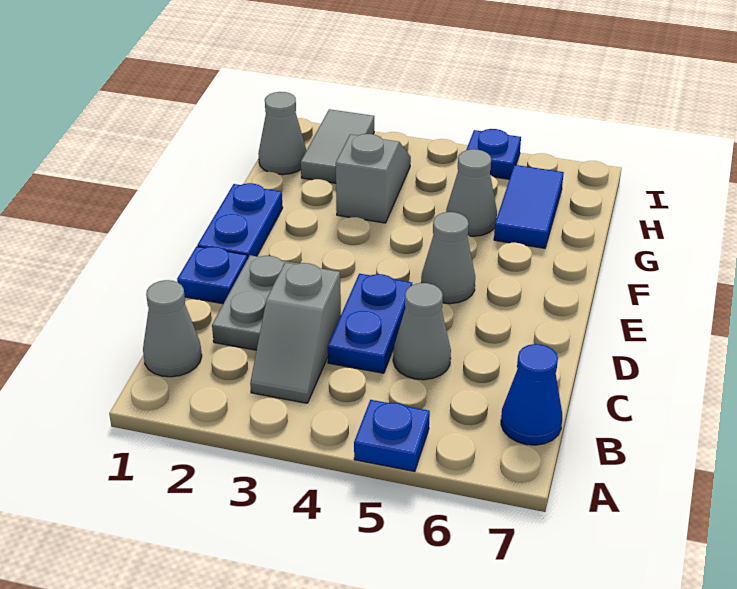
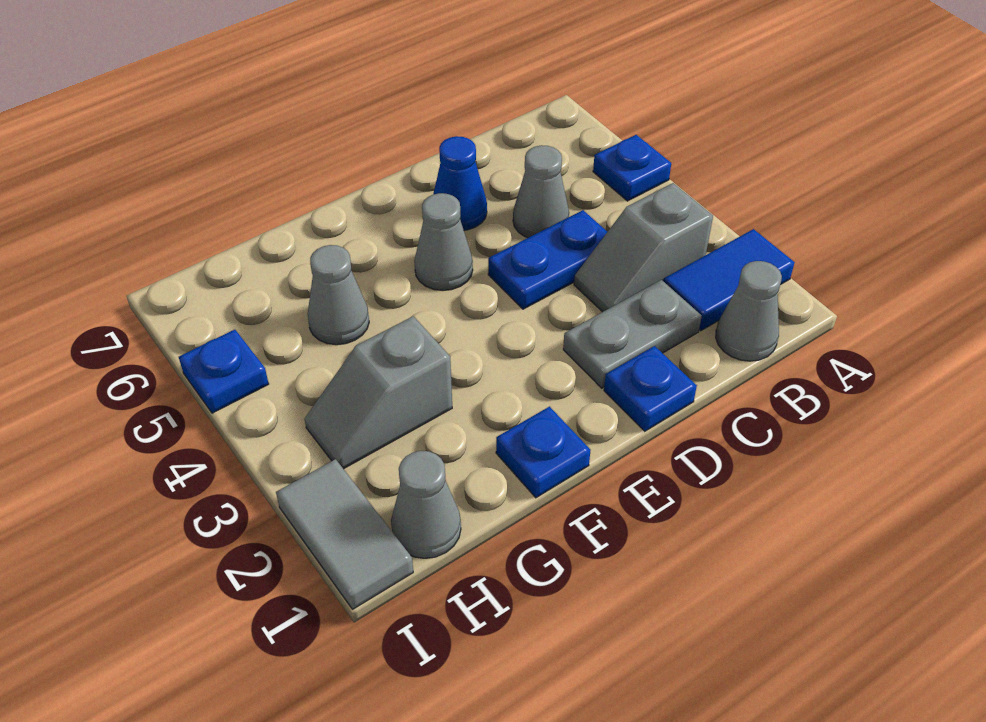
grey 1x2 slope [250,263,341,403] -> grey 1x2 slope turned to [574,183,713,312]
blue 1x1 cone [501,344,562,445] -> blue 1x1 cone moved to [433,136,487,230]
blue 1x2 plate [197,183,283,259] -> blue 1x1 plate [496,407,590,498]
blue 1x2 tile [494,165,564,248] -> blue 1x2 tile moved to [663,229,795,331]
grey 1x2 tile [301,109,374,183] -> grey 1x2 tile turned to [276,459,413,609]

